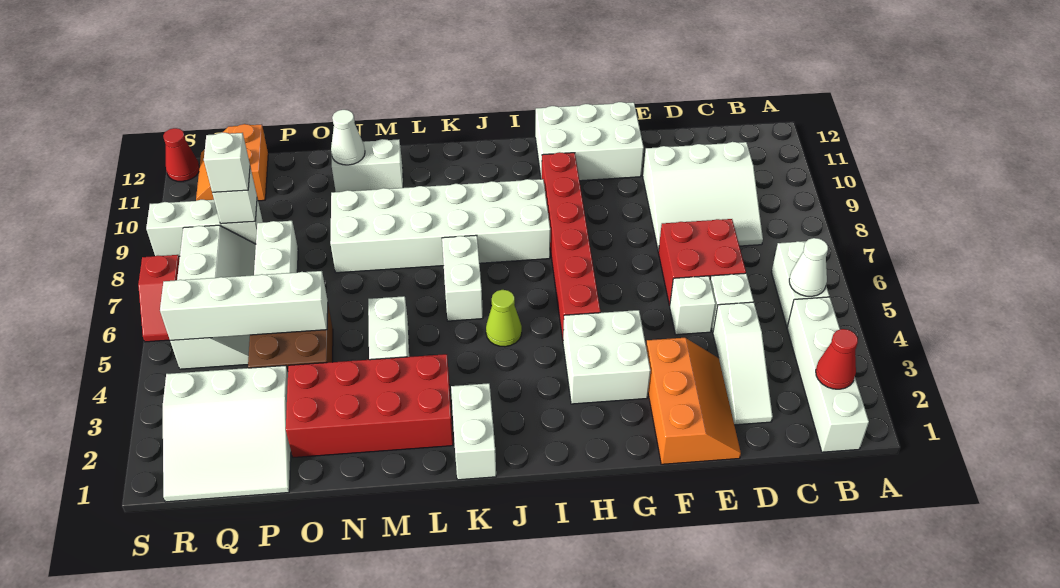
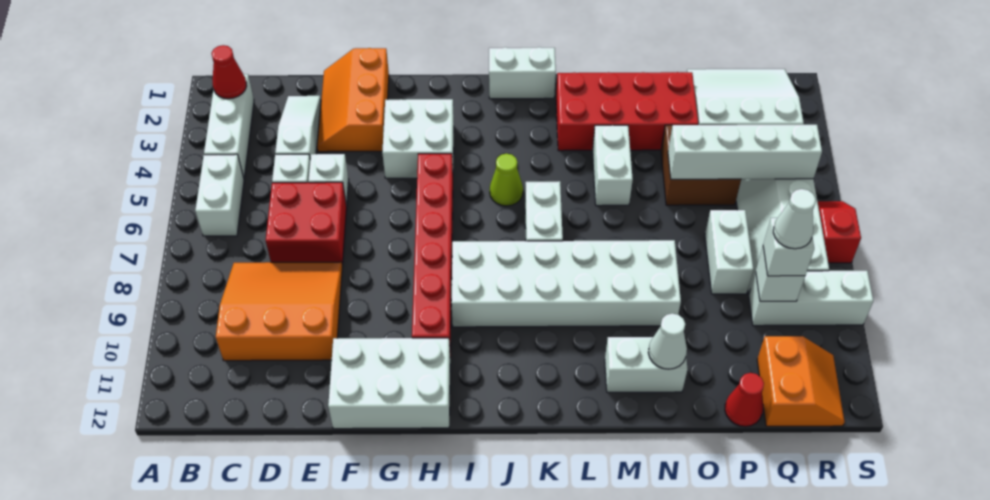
white 1x4 brick [787,297,869,452] -> white 1x3 brick [204,74,254,178]
white 1x1 cone [789,238,828,297] -> white 1x1 cone moved to [773,189,816,249]
white 3x3 slope [643,142,763,251] -> orange 3x3 slope [216,262,343,361]
white 1x2 brick [451,383,496,480] -> white 1x2 brick turned to [489,47,556,99]
red 1x1 cone [163,128,199,181] -> red 1x1 cone moved to [725,373,764,427]

